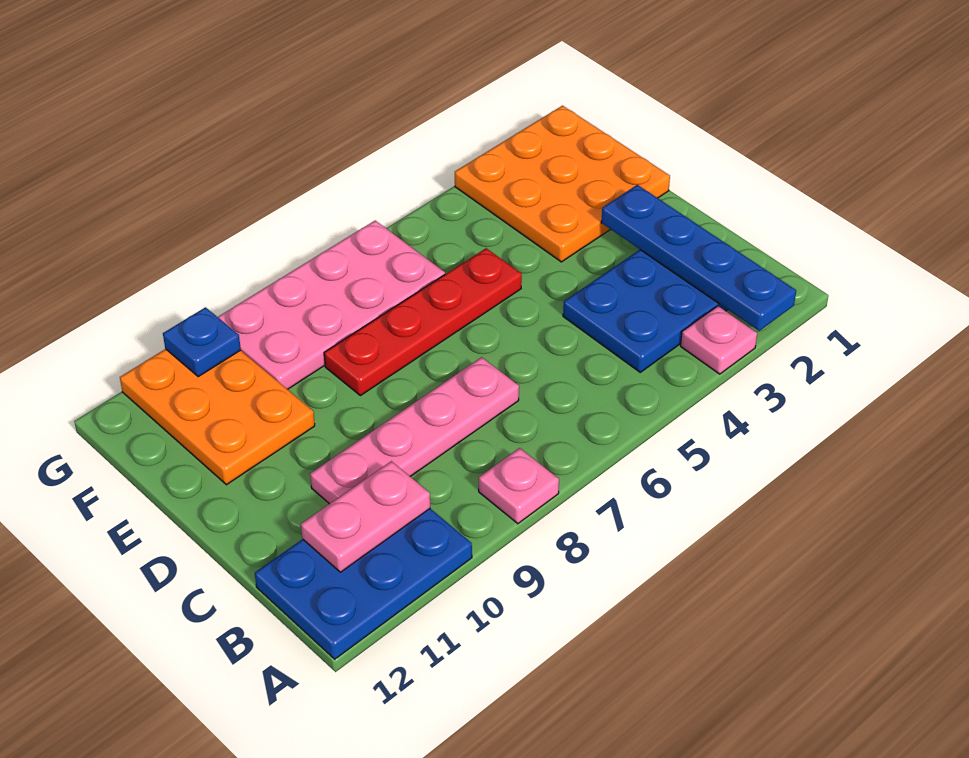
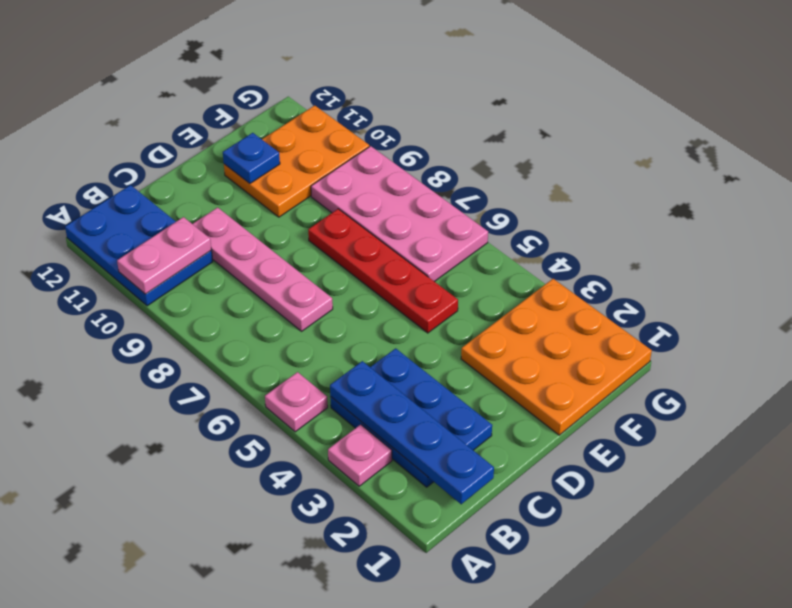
blue 1x4 plate [601,185,796,331] -> blue 1x4 plate turned to [330,361,494,504]
pink 1x1 plate [479,448,559,524] -> pink 1x1 plate moved to [265,372,328,432]
pink 1x2 plate [301,461,430,572] -> pink 1x2 plate turned to [117,217,211,294]
blue 1x1 plate [163,307,241,377] -> blue 1x1 plate moved to [223,133,280,184]

